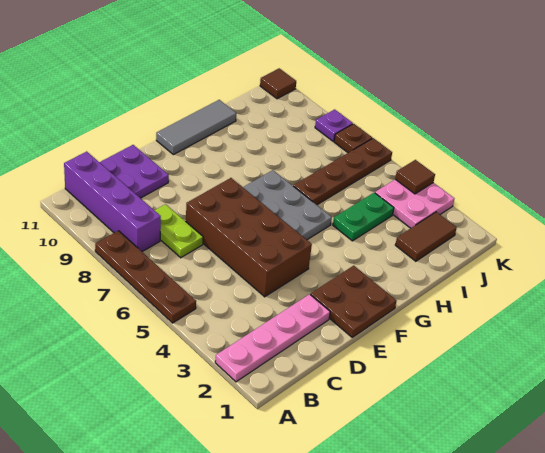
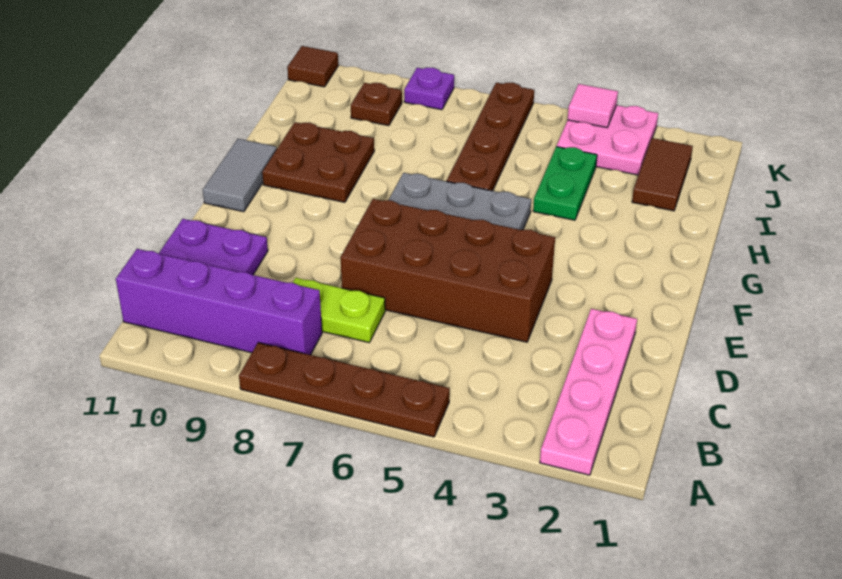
brown 2x2 plate [311,266,396,337] -> brown 2x2 plate moved to [262,122,374,202]
grey 1x3 tile [156,100,236,155] -> grey 1x2 tile [203,139,277,212]
brown 1x1 tile [395,160,435,194] -> pink 1x1 tile [568,84,618,128]
brown 1x1 plate [334,124,372,153] -> brown 1x1 plate moved to [351,83,402,126]

